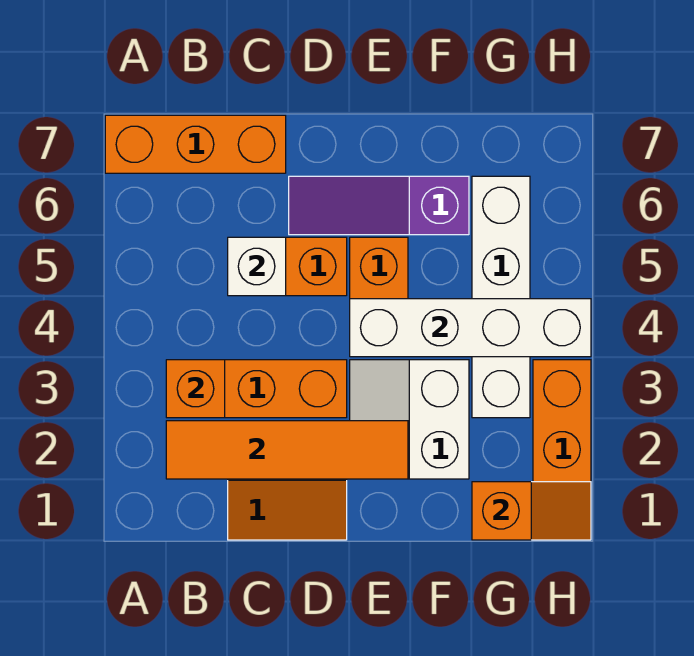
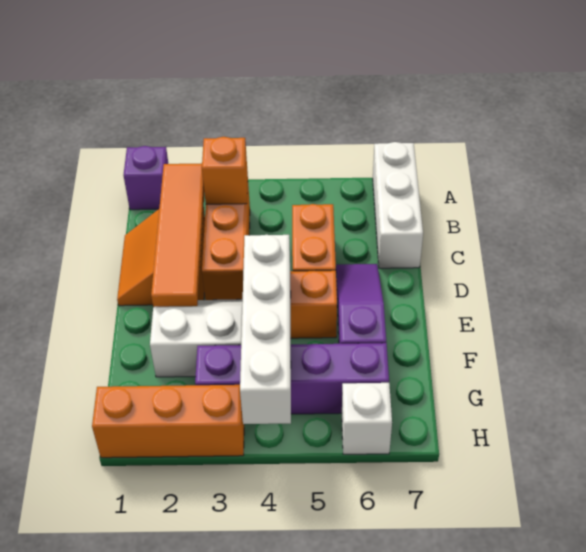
none -> purple 1x1 brick [124,146,168,210]
orange 1x3 brick [105,115,286,173] -> white 1x3 brick [373,142,423,268]
white 1x1 brick [228,237,286,296] -> white 1x1 brick moved to [342,383,392,454]
orange 1x2 slope [472,482,591,540] -> none
white 1x4 brick [472,176,530,418] -> purple 1x4 brick [195,343,389,414]

